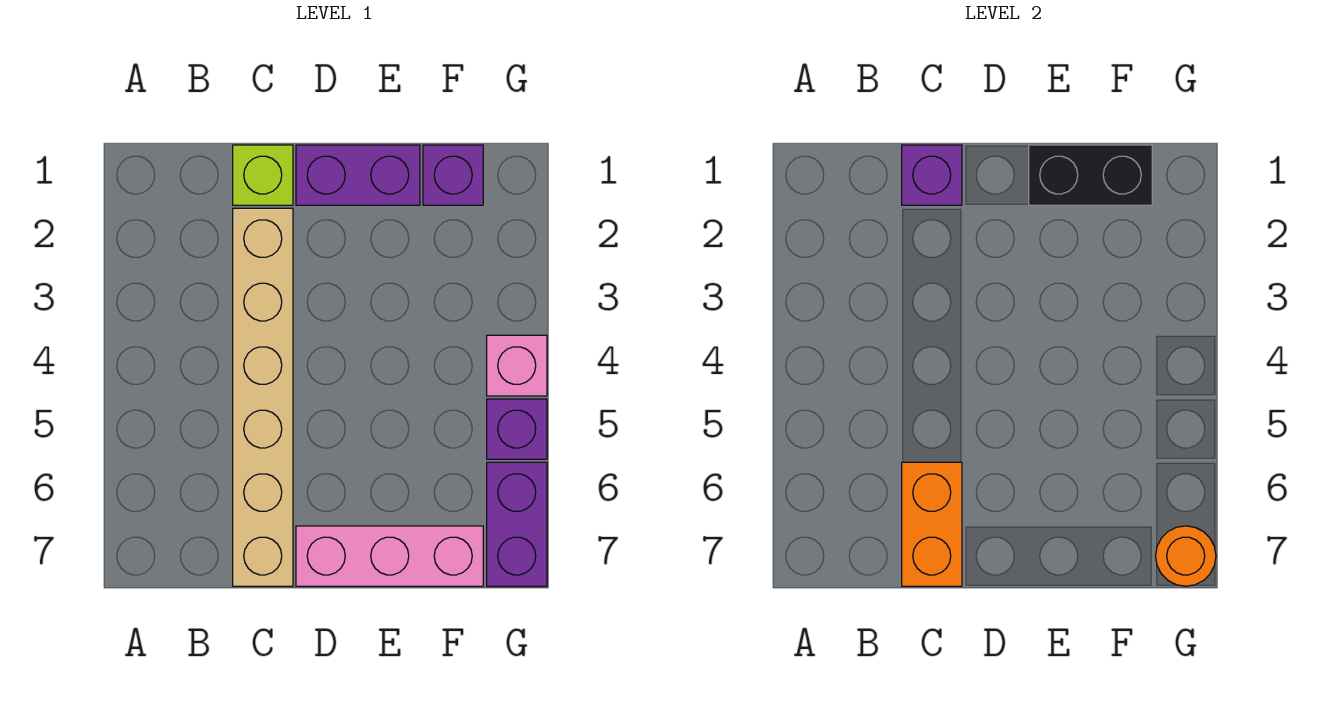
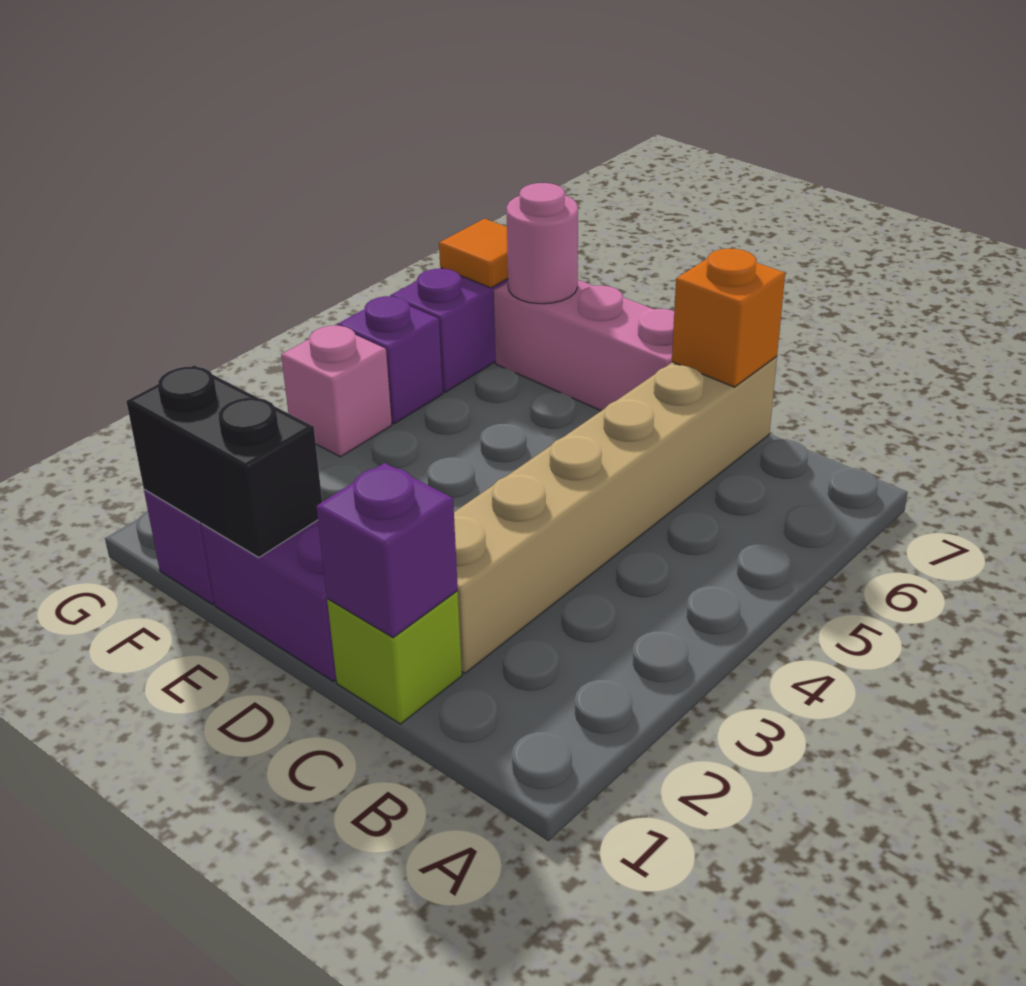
orange 1x2 brick [902,462,962,586] -> orange 1x1 brick [672,249,785,387]
none -> pink 1x1 round brick [506,183,578,304]
orange 1x1 round brick [1156,526,1216,586] -> orange 1x1 tile [439,219,508,288]

